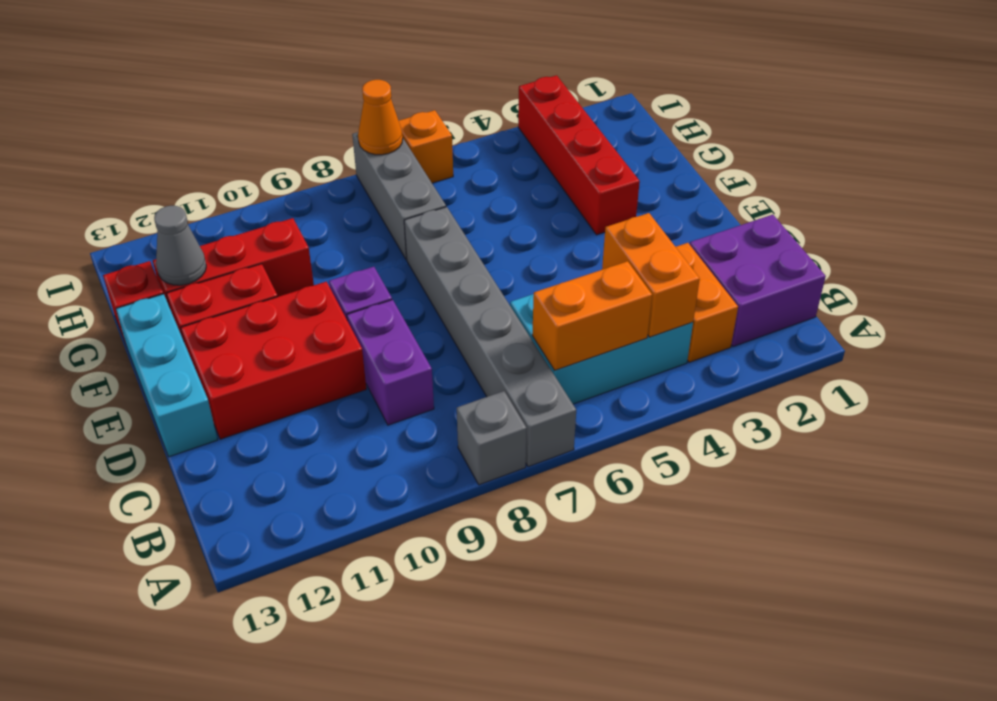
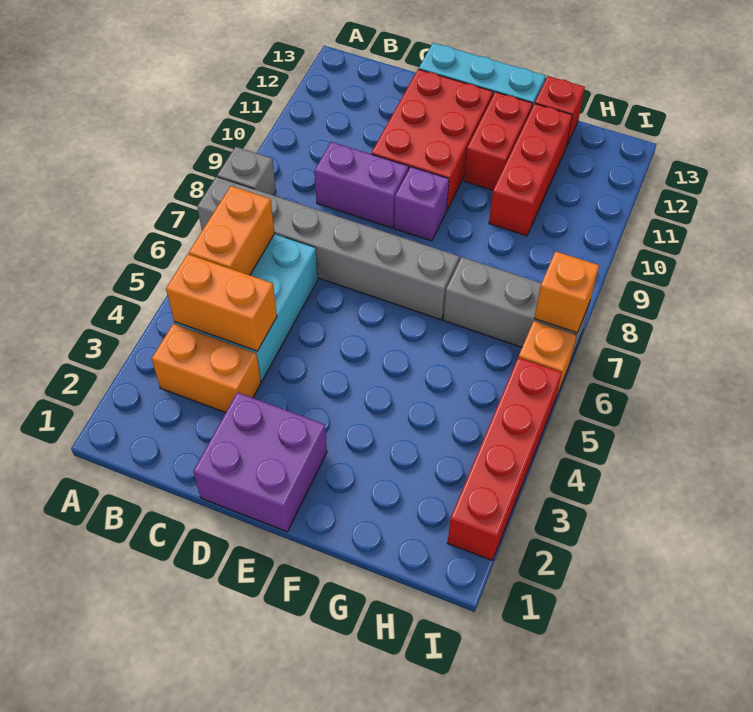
purple 2x2 brick [690,215,826,347] -> purple 2x2 brick moved to [193,392,327,532]
red 1x4 brick [518,75,640,235] -> red 1x4 brick turned to [448,357,562,560]
grey 1x1 cone [154,206,206,285] -> none
orange 1x1 cone [358,80,403,155] -> orange 1x1 brick [535,251,599,333]

